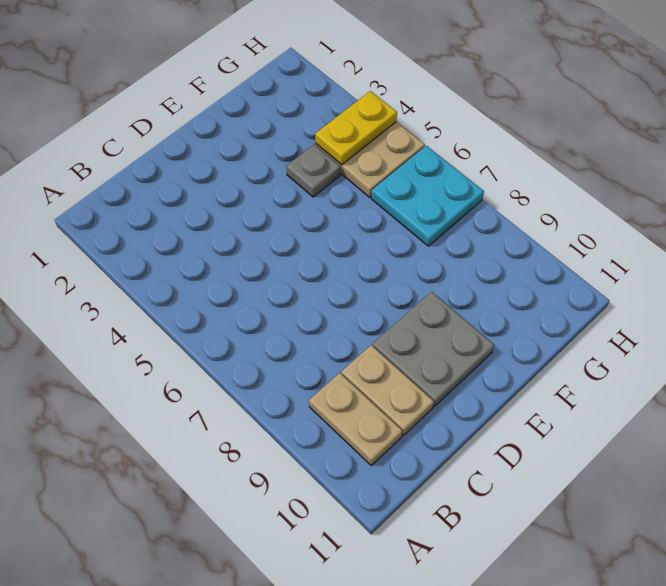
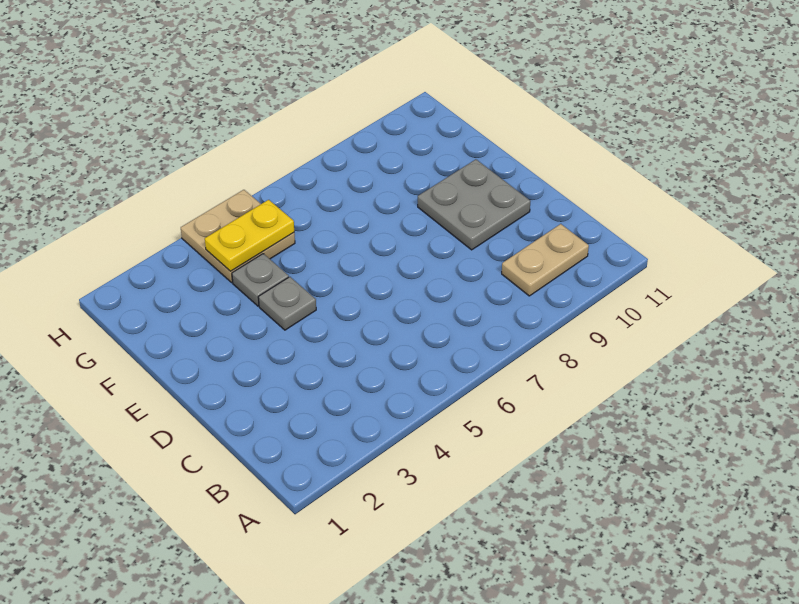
tan 1x2 plate [341,345,434,436] -> none
none -> grey 1x1 plate [258,277,316,330]
yellow 1x2 plate [315,91,397,165] -> yellow 1x2 plate turned to [205,200,294,271]
cyan 2x2 plate [371,146,484,246] -> none

